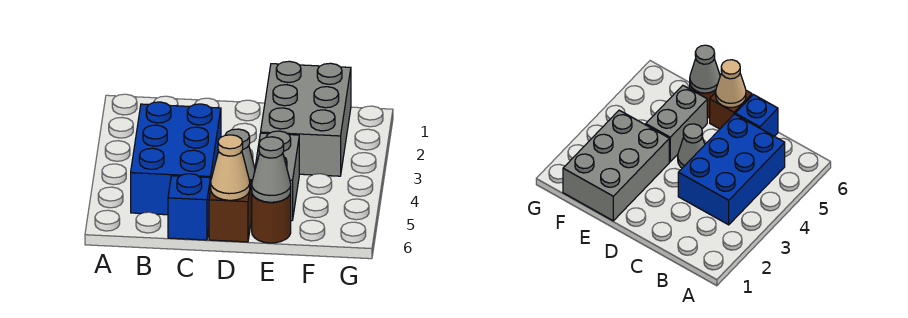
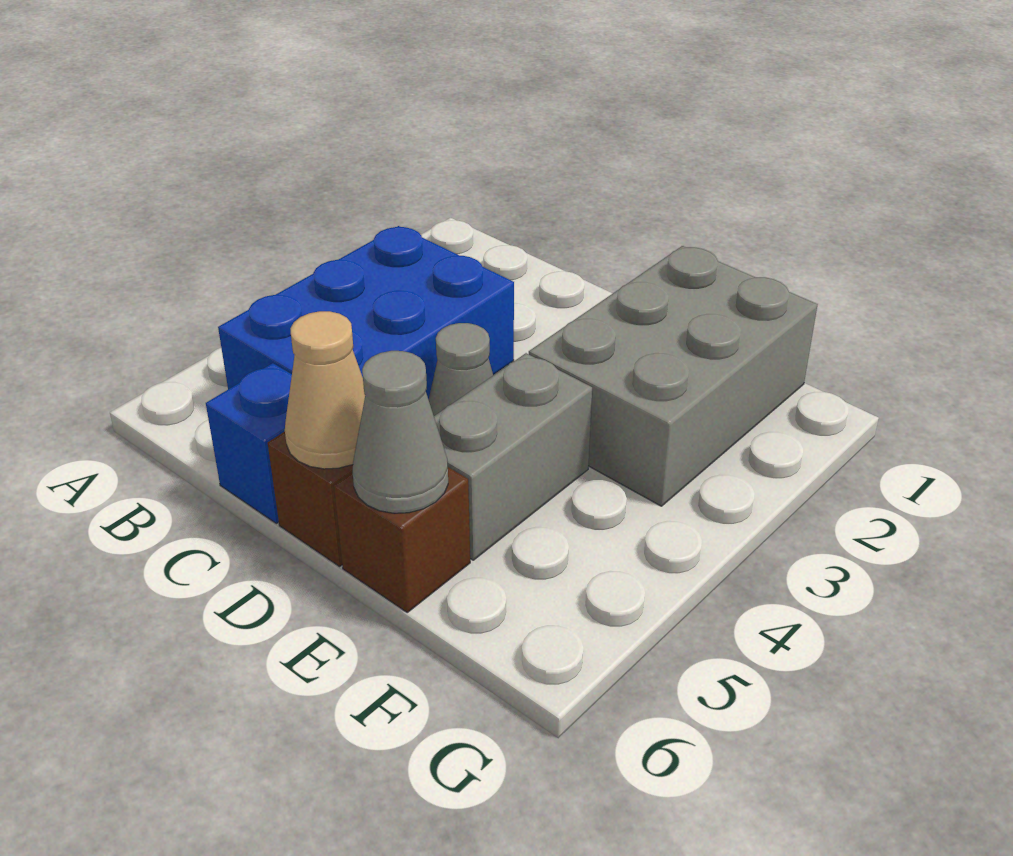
brown 1x1 round brick [252,194,291,243] -> brown 1x1 brick [334,467,470,612]

